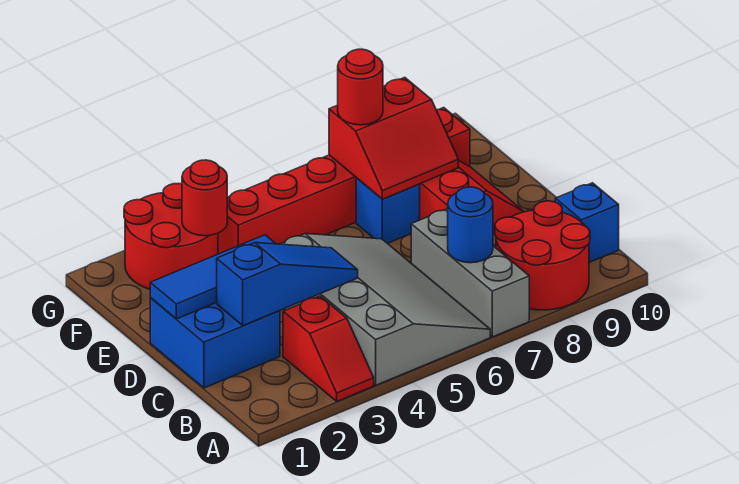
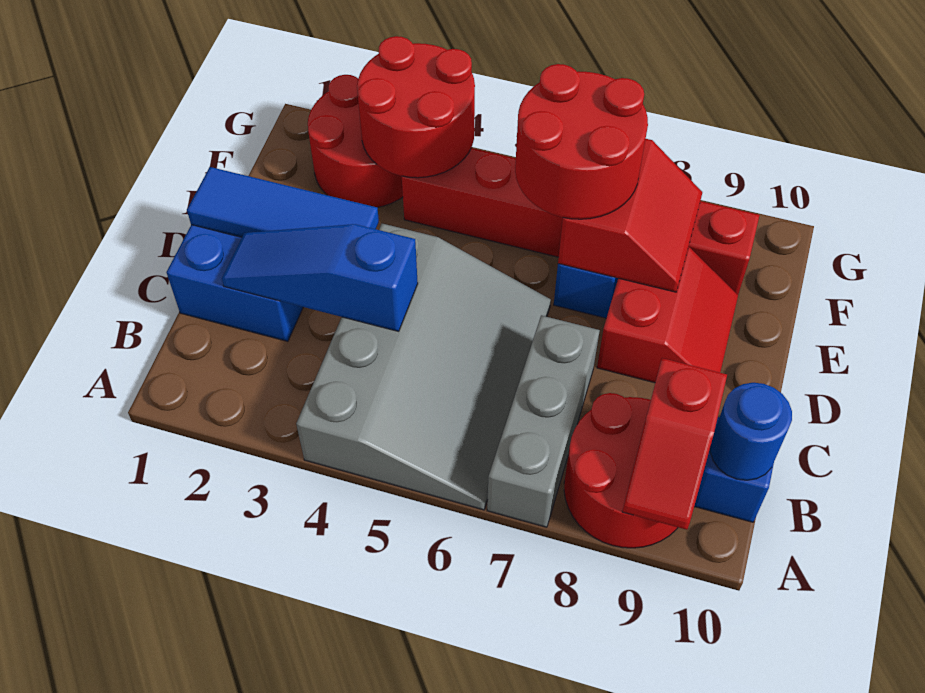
red 1x2 slope [283,296,374,401] -> red 1x2 slope moved to [622,358,727,530]
blue 1x1 round brick [448,187,493,263] -> blue 1x1 round brick moved to [710,383,792,480]
blue 1x3 slope [217,243,358,326] -> blue 1x3 slope turned to [222,224,418,331]
red 2x2 slope [329,77,458,199] -> red 2x2 slope turned to [558,139,702,292]
red 1x1 round brick [182,160,227,236] -> red 2x2 round brick [357,36,475,178]
red 1x1 round brick [338,49,383,125] -> red 2x2 round brick [515,64,648,219]

